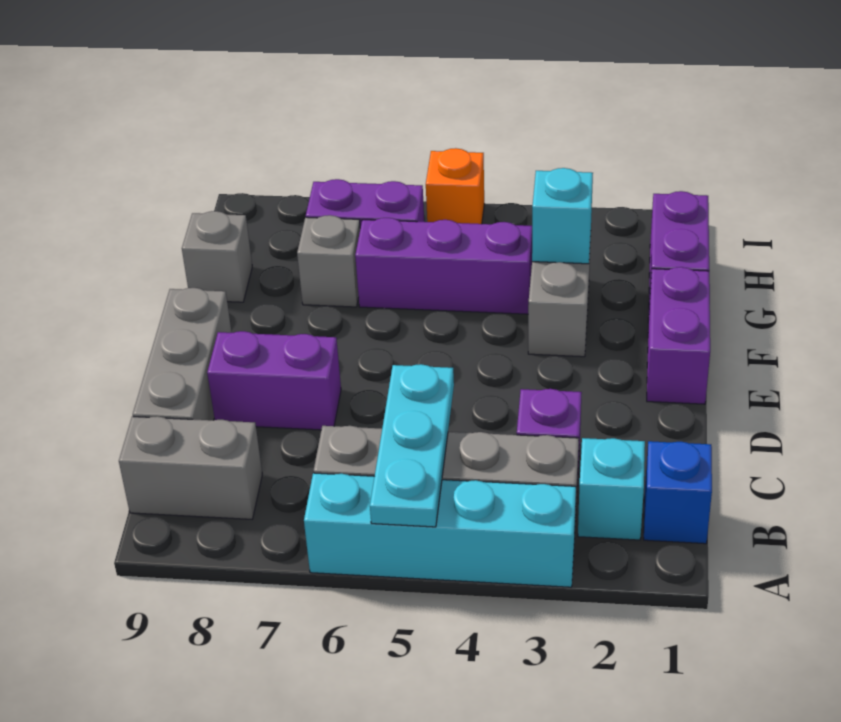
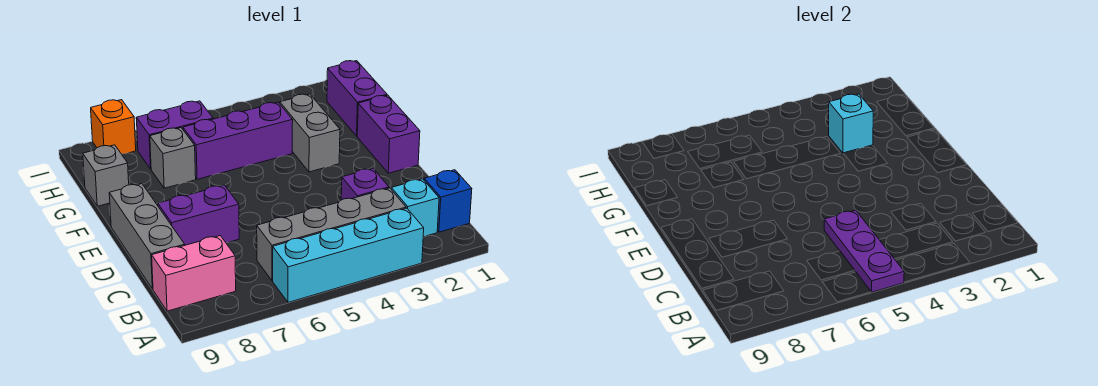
cyan 1x3 plate [370,364,454,527] -> purple 1x3 plate [824,210,904,292]
grey 1x2 brick [119,416,262,519] -> pink 1x2 brick [152,236,236,311]
orange 1x1 brick [426,148,484,224] -> orange 1x1 brick moved to [91,100,136,154]

